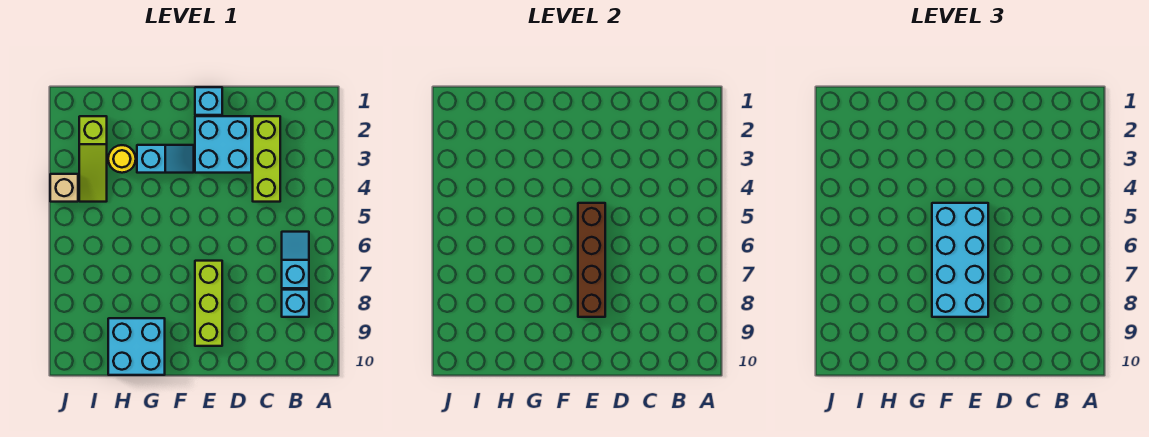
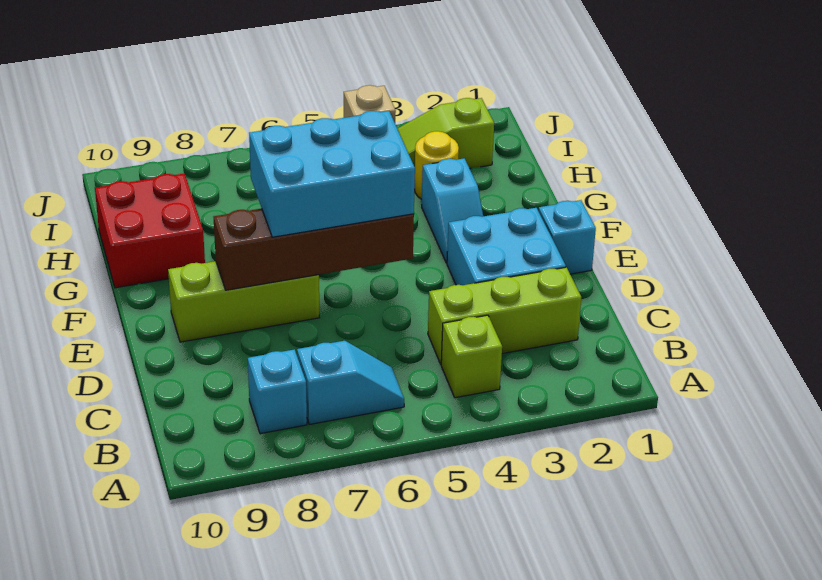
none -> lime 1x1 brick [441,315,502,398]
cyan 2x4 brick [932,203,988,317] -> cyan 2x3 brick [249,111,415,237]
cyan 2x2 brick [108,318,165,375] -> red 2x2 brick [95,174,205,288]

